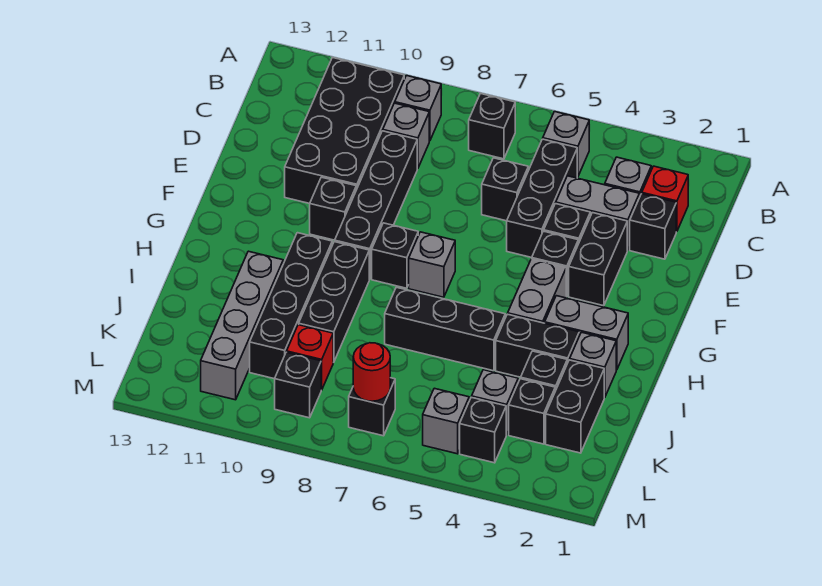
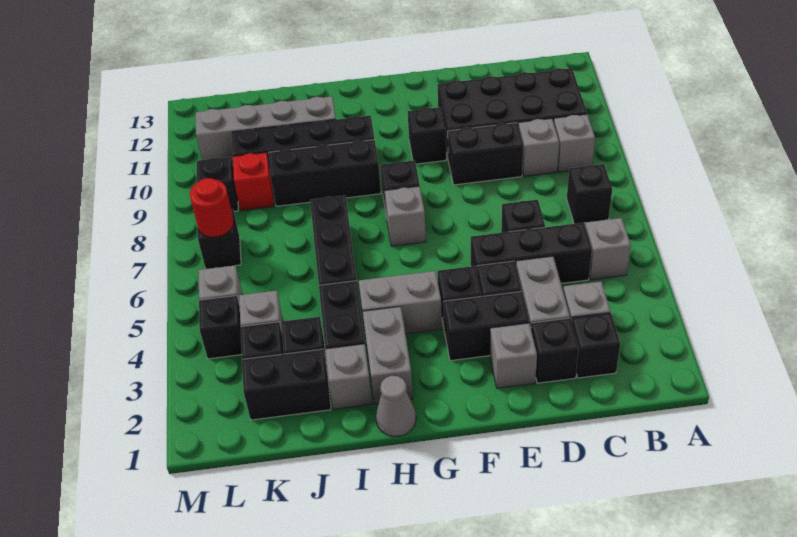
red 1x1 brick [642,166,688,232] -> black 1x1 brick [572,313,620,378]
black 1x4 brick [335,131,417,279] -> black 1x2 brick [448,123,523,185]
none -> grey 1x1 brick [490,323,537,388]
none -> grey 1x1 cone [376,376,416,436]

